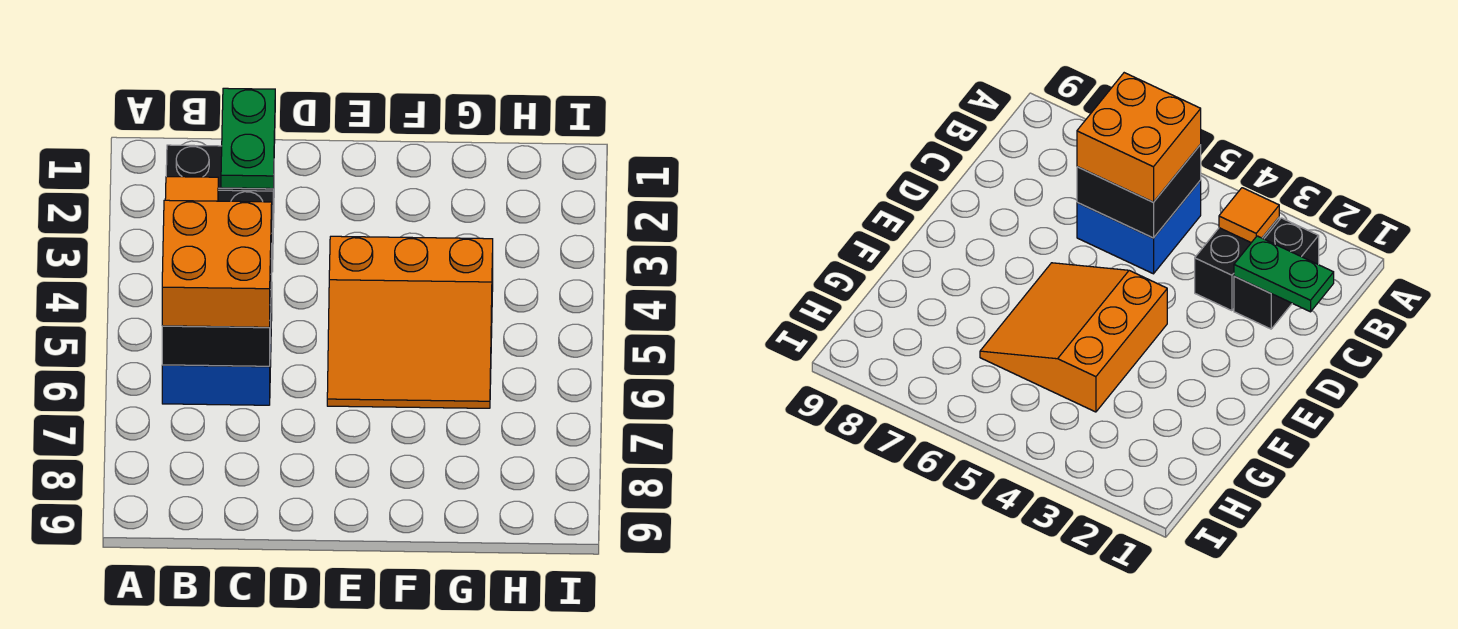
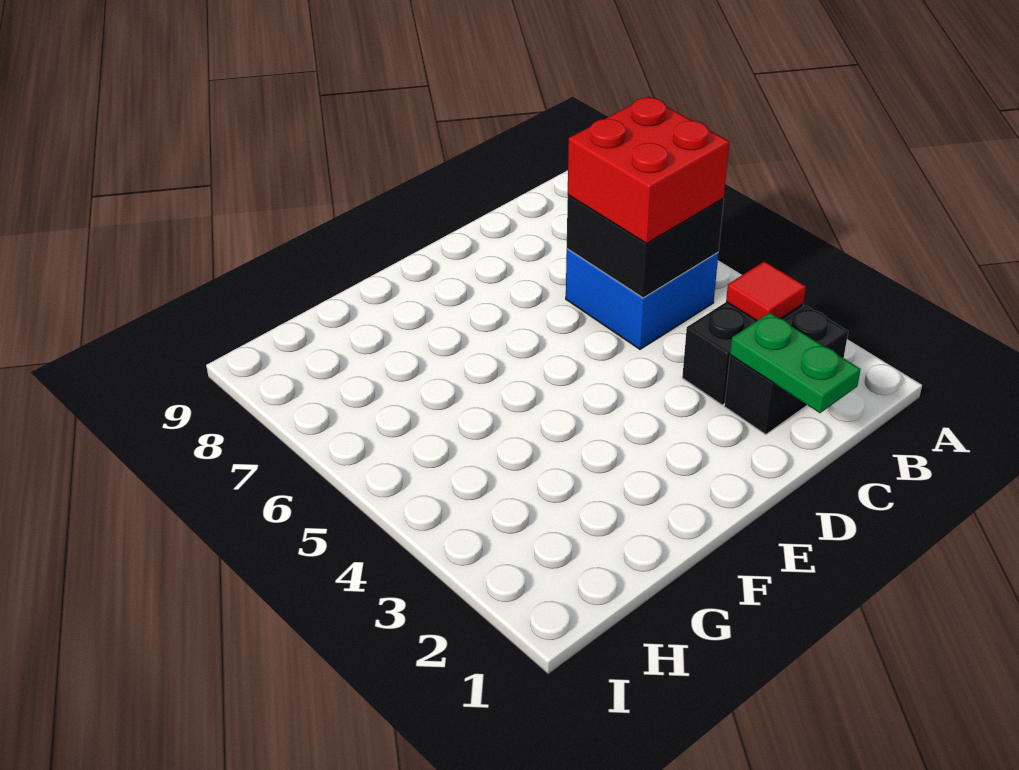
orange 1x1 tile [165,177,218,201] -> red 1x1 tile [726,261,806,321]
orange 2x2 brick [162,200,272,327] -> red 2x2 brick [568,97,729,243]
orange 3x3 slope [327,236,493,408] -> none

